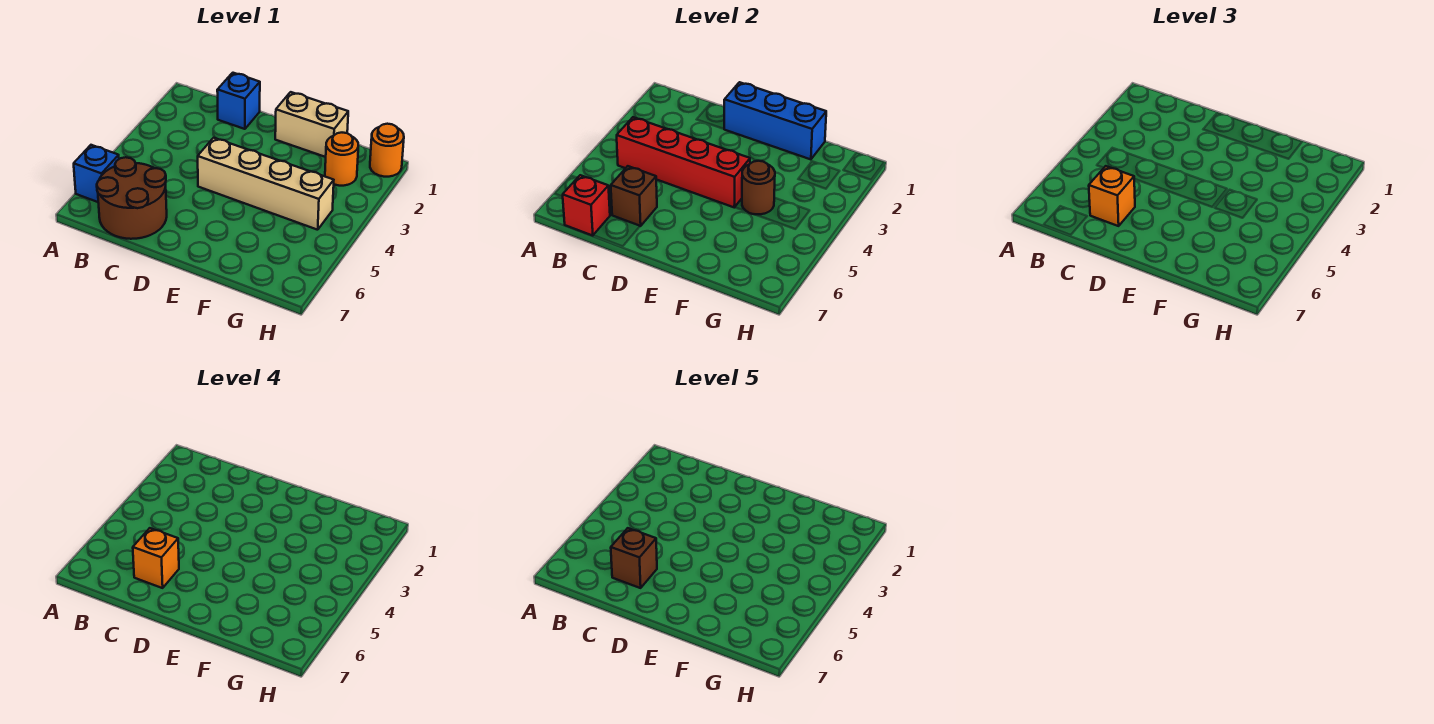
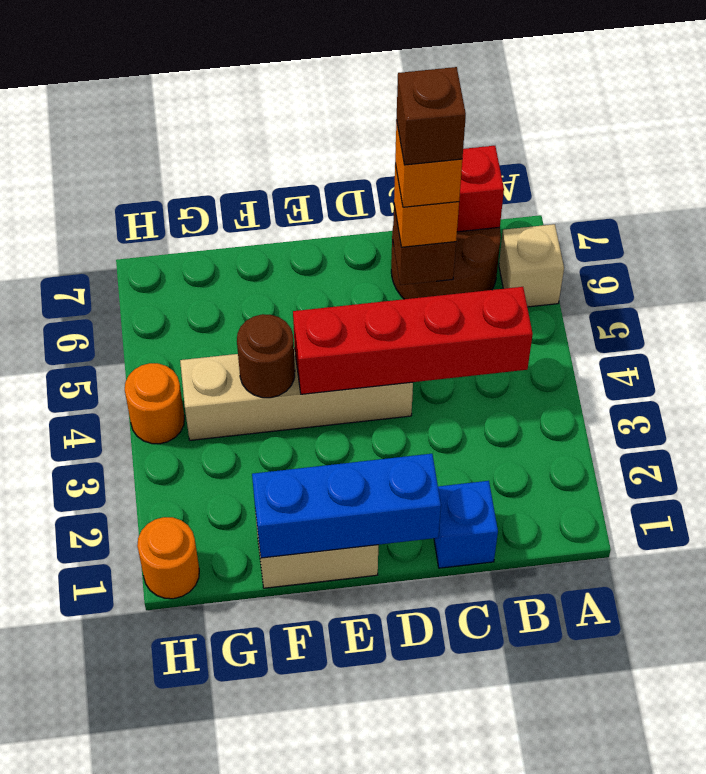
blue 1x1 brick [74,145,119,202] -> tan 1x1 brick [499,224,564,307]
orange 1x1 round brick [325,133,358,186] -> orange 1x1 round brick moved to [125,363,184,444]

